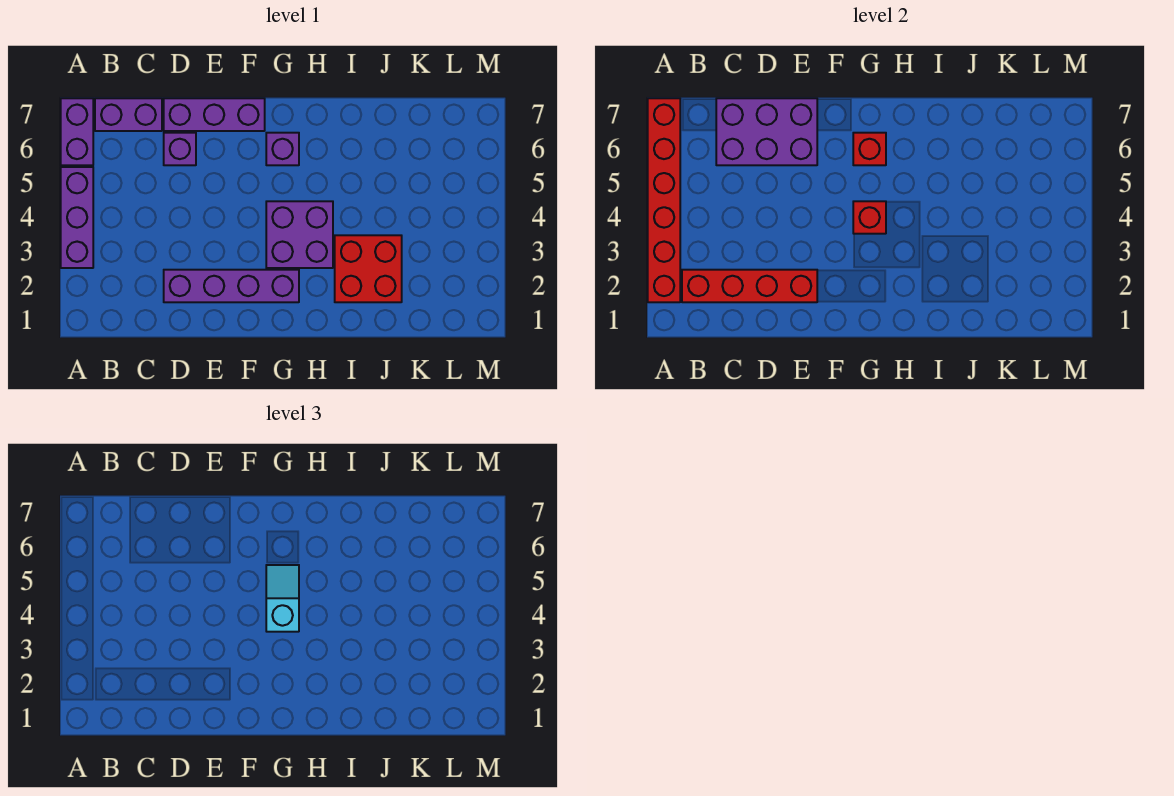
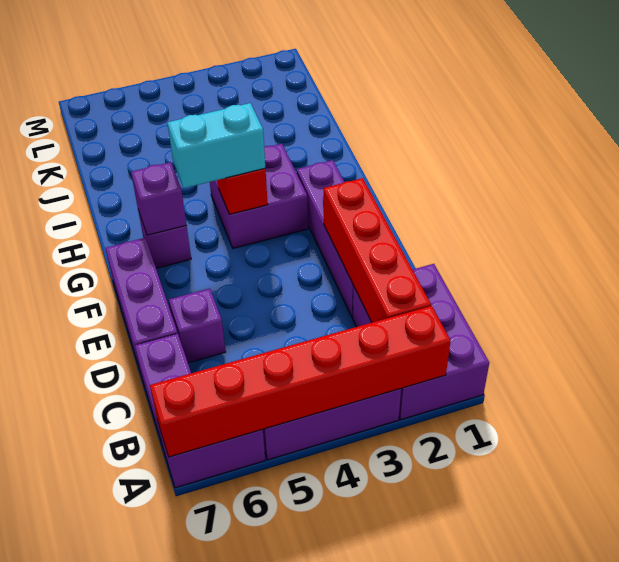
purple 2x3 brick [716,98,817,165] -> purple 2x3 brick moved to [353,264,489,420]
cyan 1x2 slope [266,565,299,632] -> cyan 1x2 brick [167,103,265,188]
red 1x1 brick [853,133,886,165] -> purple 1x1 brick [131,162,186,235]
red 2x2 brick [335,235,402,302] -> none

